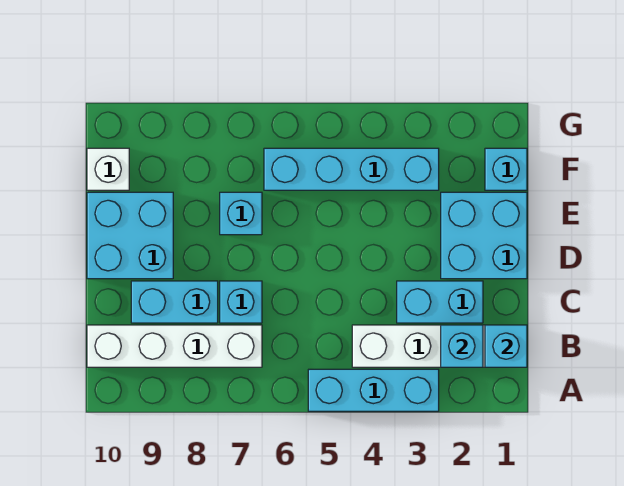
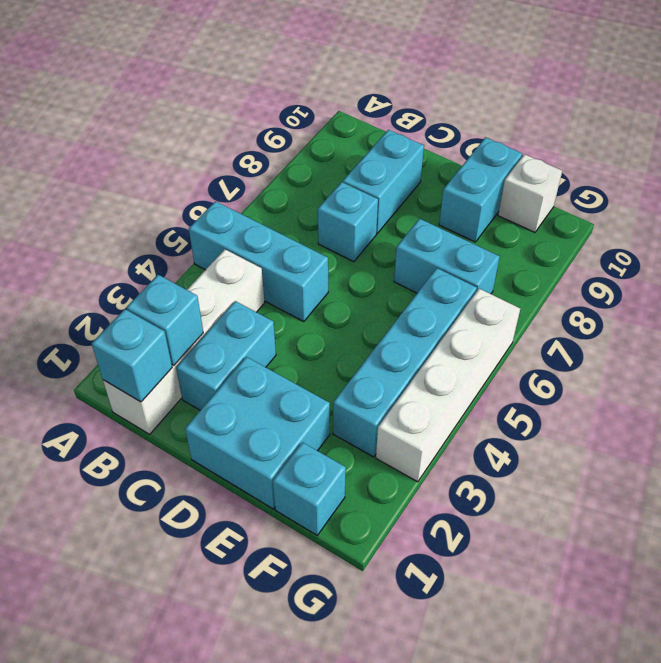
cyan 1x3 brick [308,369,439,411] -> cyan 1x3 brick turned to [189,201,328,322]
white 1x4 brick [87,325,262,367] -> white 1x4 brick moved to [376,289,520,482]
cyan 2x2 brick [87,192,173,279] -> cyan 1x2 brick [439,137,522,242]
cyan 1x1 brick [220,192,262,235] -> cyan 1x2 brick [394,219,500,294]

